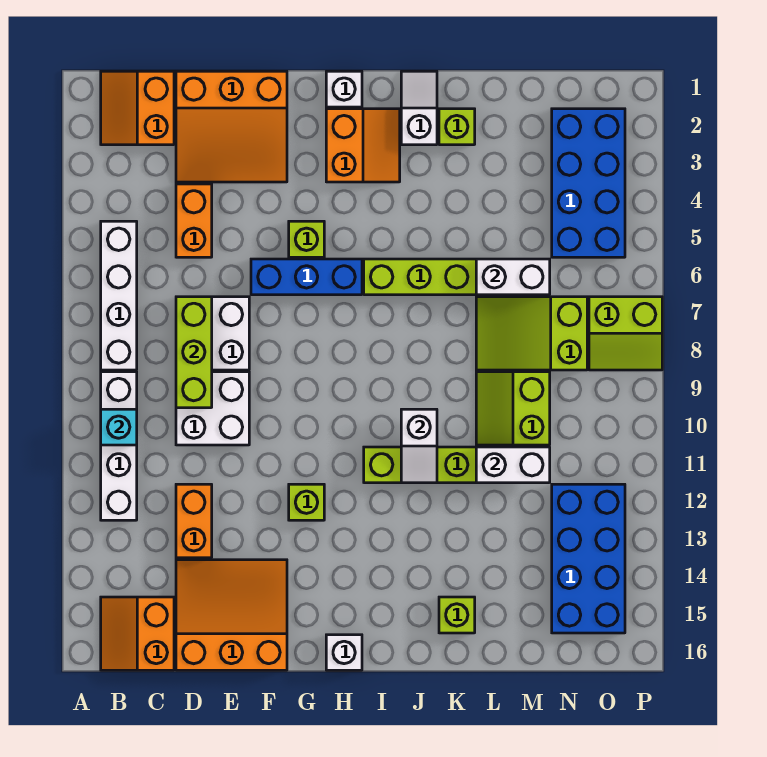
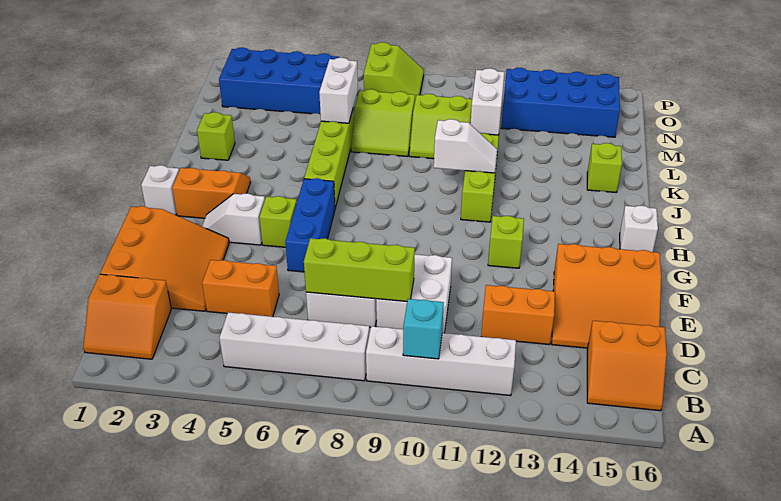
orange 3x3 slope [176,560,287,670] -> orange 3x3 slope turned to [552,244,661,348]
white 1x2 slope [401,71,437,145] -> white 1x2 slope moved to [202,193,265,245]
lime 2x3 slope [476,297,587,370] -> lime 2x2 slope [351,89,415,157]

